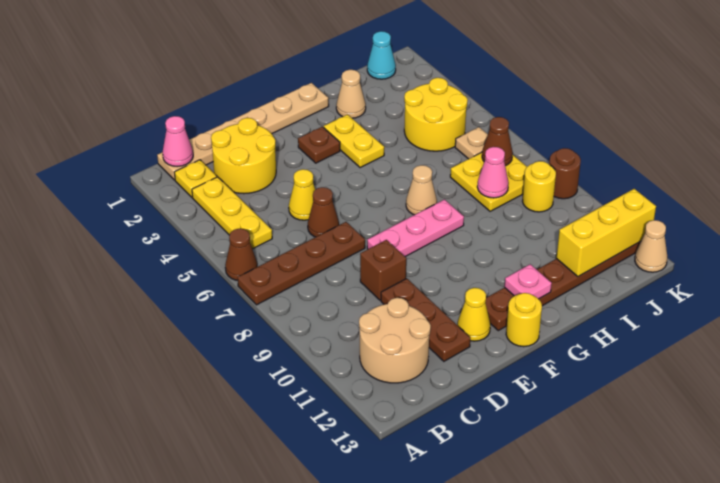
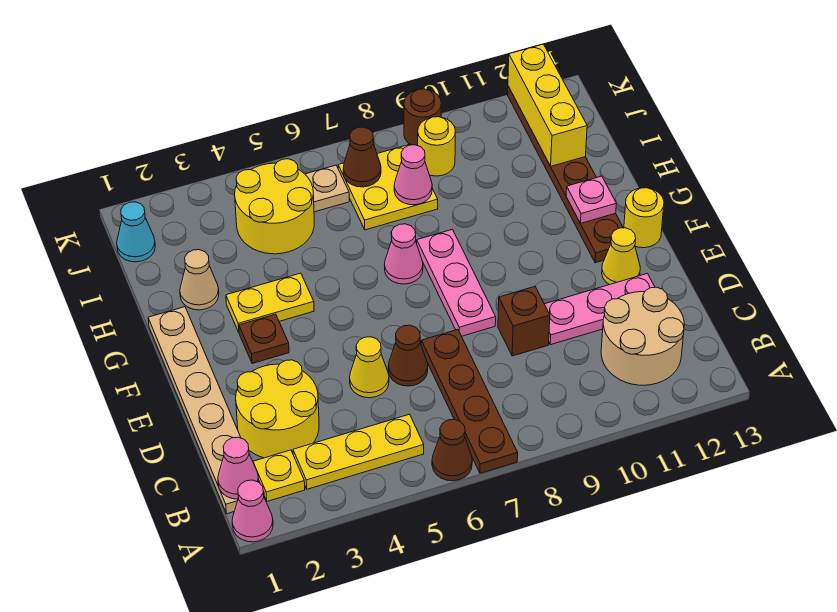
none -> pink 1x1 cone [232,480,273,542]
brown 1x3 plate [381,278,470,361] -> pink 1x3 plate [545,273,655,345]
tan 1x1 cone [406,165,437,215] -> pink 1x1 cone [385,224,423,284]
tan 1x1 cone [635,220,667,272] -> none

